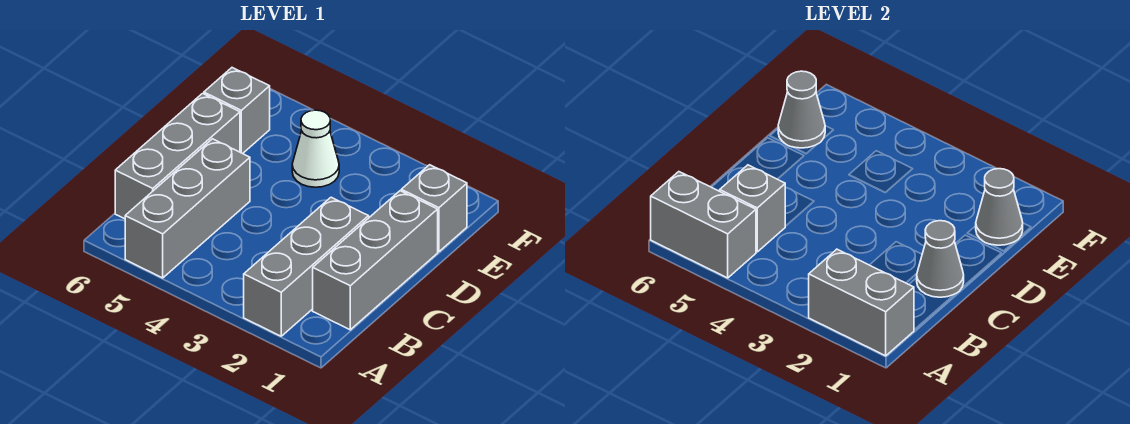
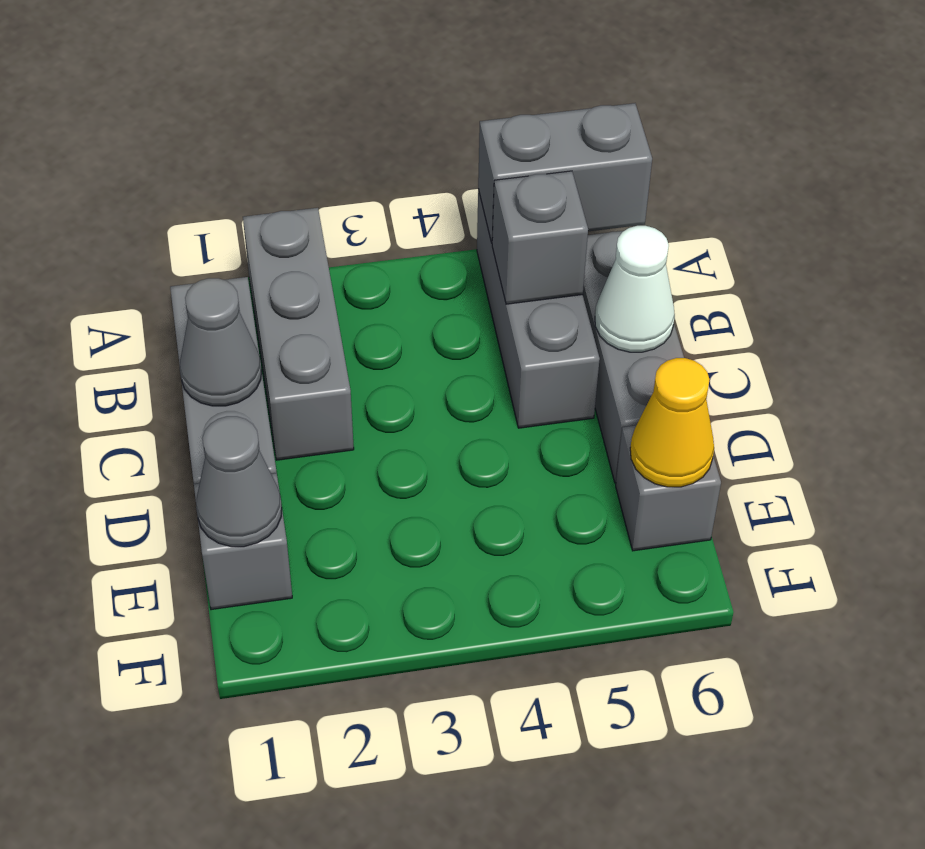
grey 1x2 brick [809,249,914,356] -> none
white 1x1 cone [292,110,339,187] -> white 1x1 cone moved to [595,226,675,352]
grey 1x1 cone [778,71,825,148] -> yellow 1x1 cone [630,358,714,487]

